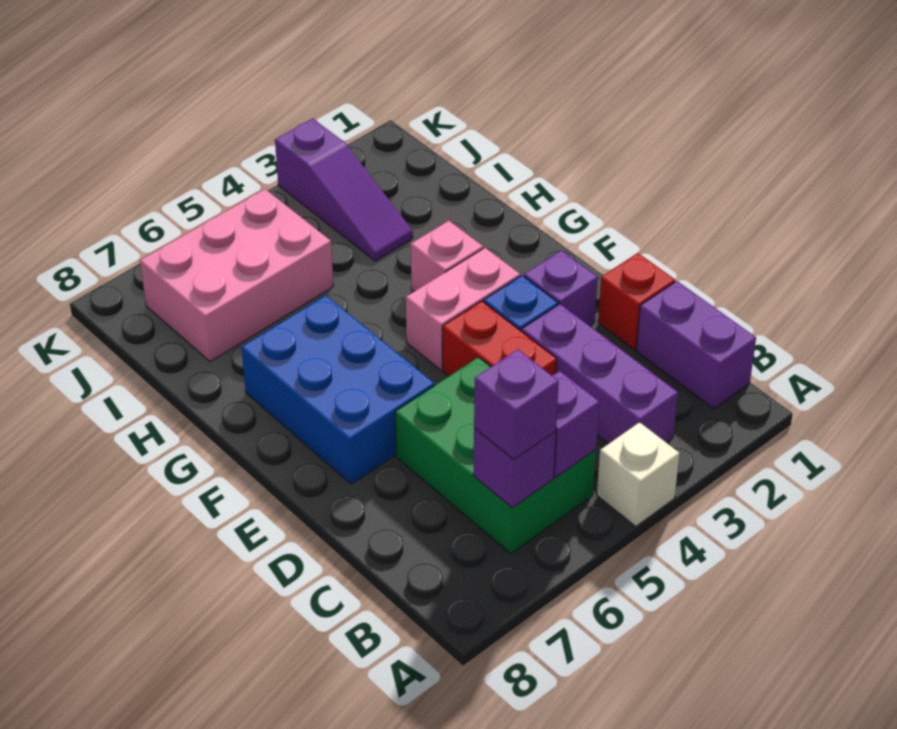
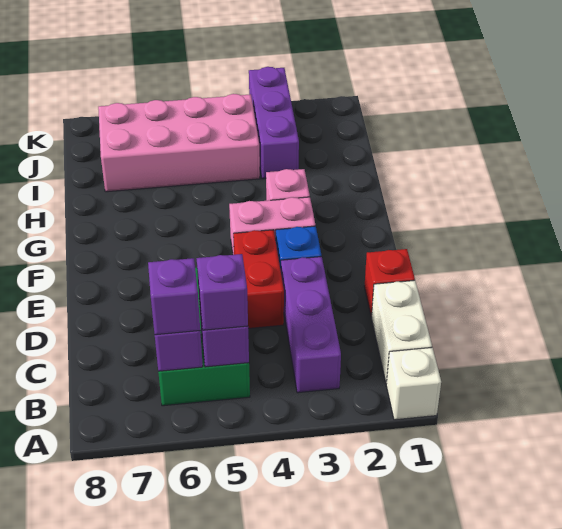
white 1x1 brick [597,422,680,527] -> white 1x1 brick moved to [386,348,441,420]
purple 1x2 brick [637,281,756,409] -> white 1x2 brick [371,280,432,384]
purple 1x1 brick [524,250,598,326] -> purple 1x1 brick moved to [196,254,248,330]
blue 2x3 brick [241,295,434,484] -> none
purple 1x3 slope [275,119,413,261] -> purple 1x3 brick [249,67,299,179]
pink 2x3 brick [140,189,333,362] -> pink 2x4 brick [98,94,260,192]

